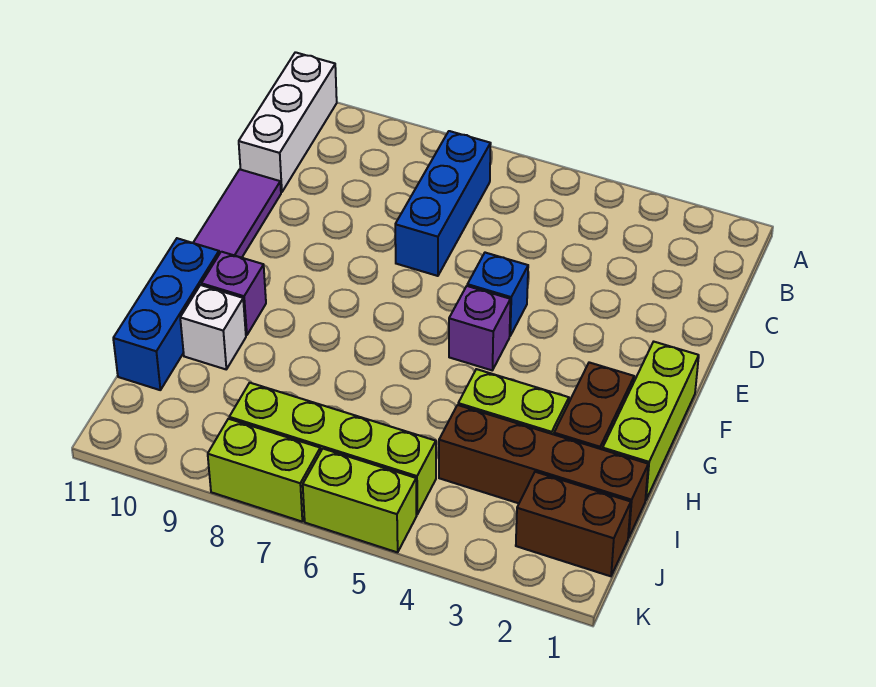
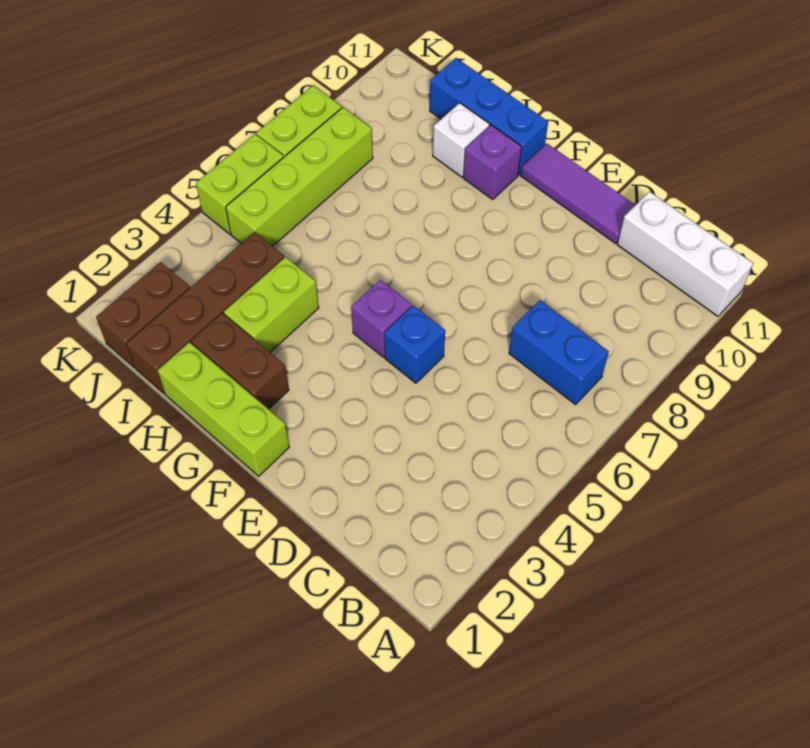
blue 1x3 brick [395,131,491,276] -> blue 1x2 brick [509,300,609,405]

